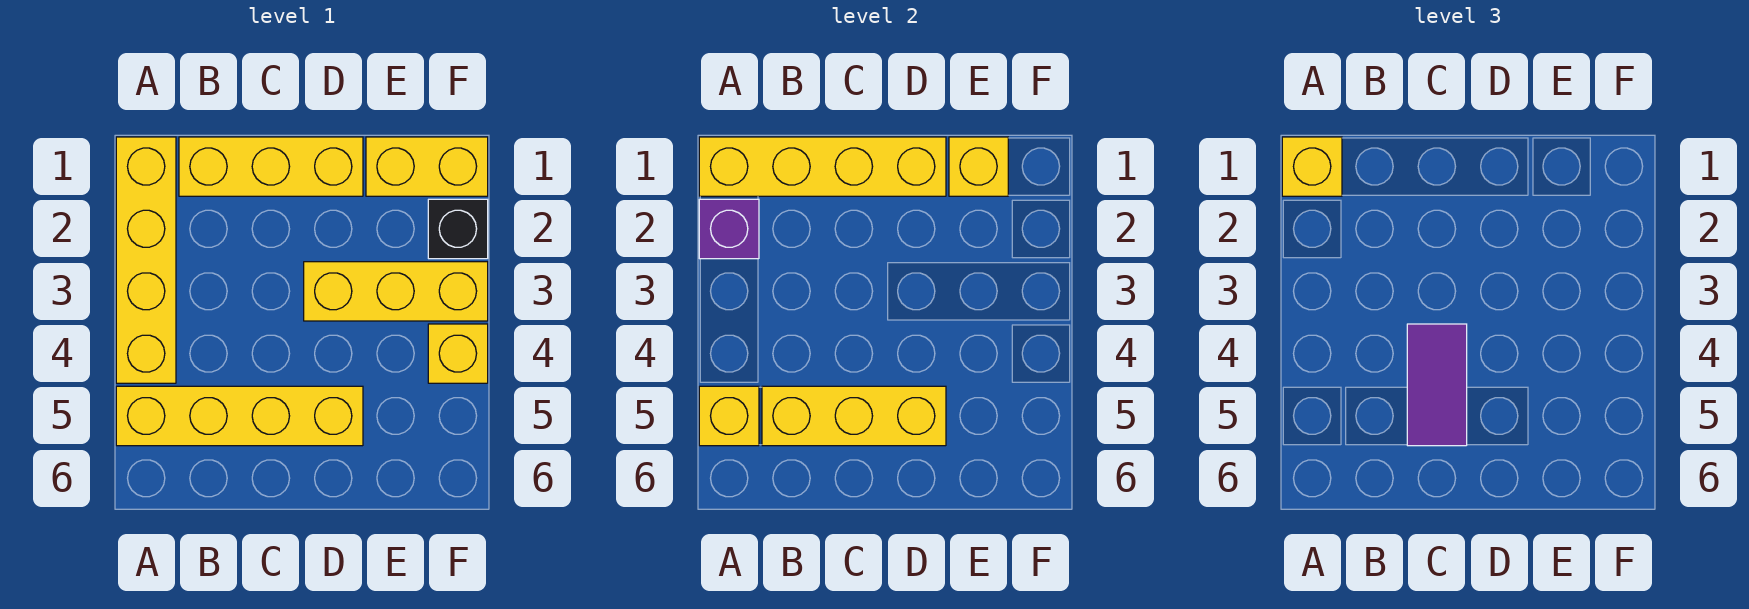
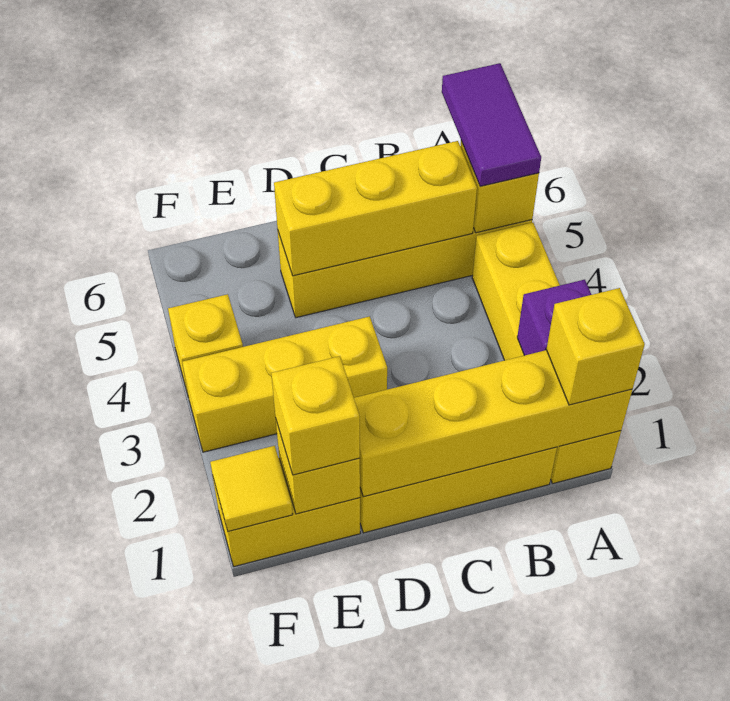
purple 1x2 tile [1407,324,1467,446] -> purple 1x2 tile moved to [442,63,541,186]
none -> yellow 1x1 brick [271,356,360,475]
none -> yellow 1x1 tile [210,446,293,532]
black 1x1 brick [428,199,488,259] -> none

